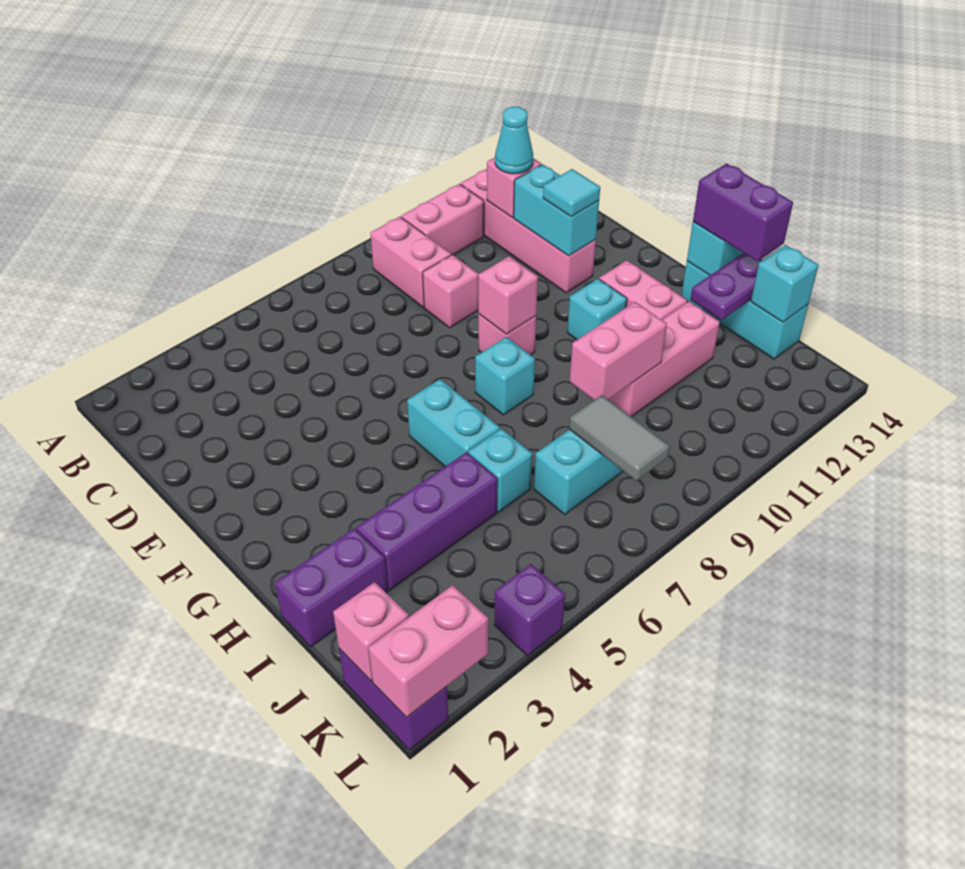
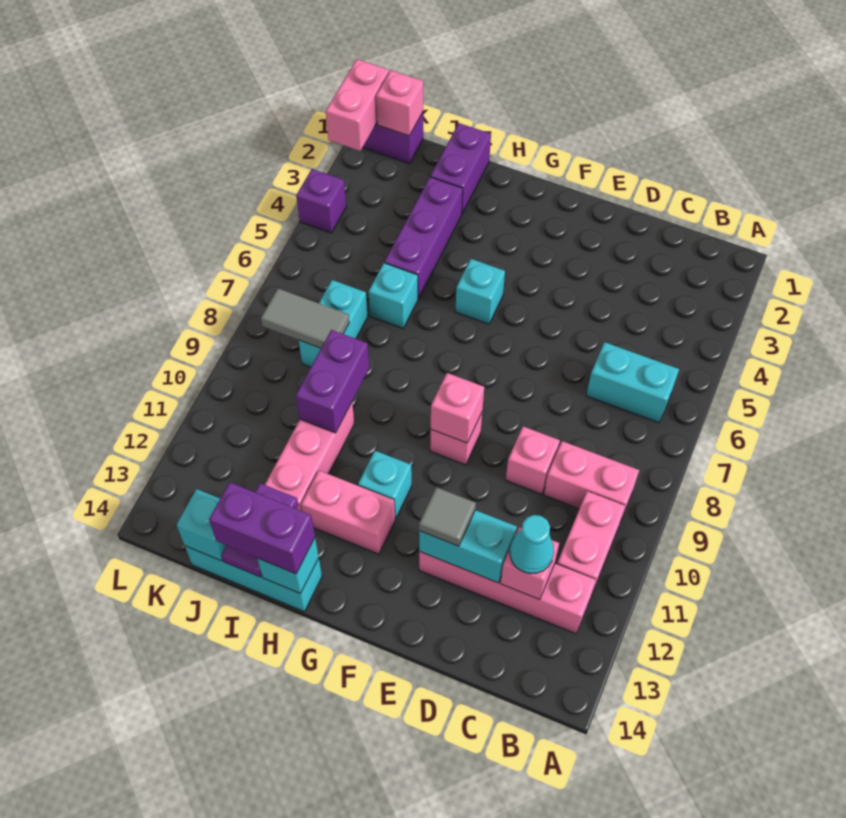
cyan 1x1 tile [543,169,600,217] -> grey 1x1 tile [419,487,476,546]
cyan 1x2 brick [407,379,500,466] -> cyan 1x2 brick moved to [586,342,679,423]
cyan 1x1 brick [475,337,535,415] -> cyan 1x1 brick moved to [455,259,505,324]
pink 1x2 brick [570,302,667,400] -> purple 1x2 brick [296,330,369,433]

